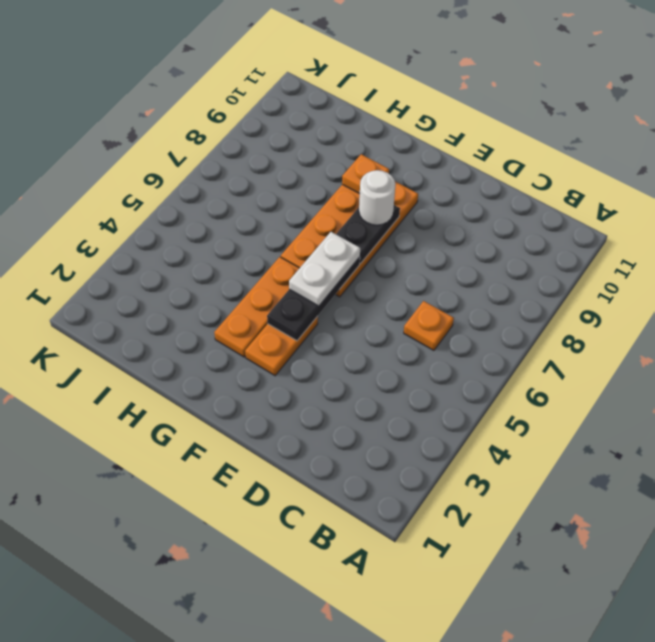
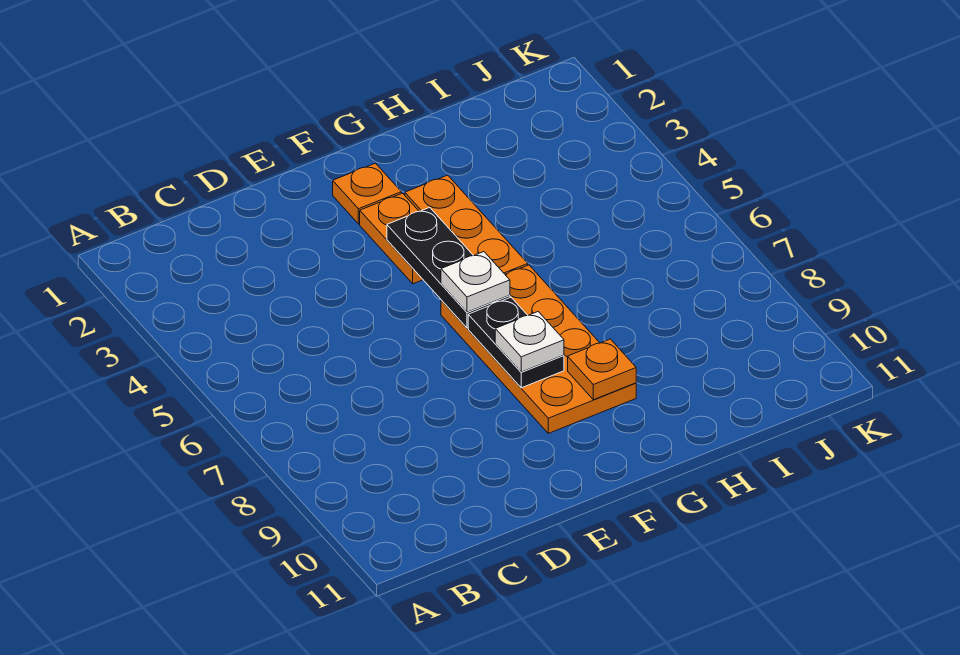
orange 1x1 plate [404,301,454,350] -> orange 1x1 plate moved to [333,163,401,224]
white 1x2 plate [289,232,360,306] -> white 1x1 plate [441,252,510,312]
white 1x1 round brick [359,170,396,225] -> white 1x1 plate [495,312,564,372]

